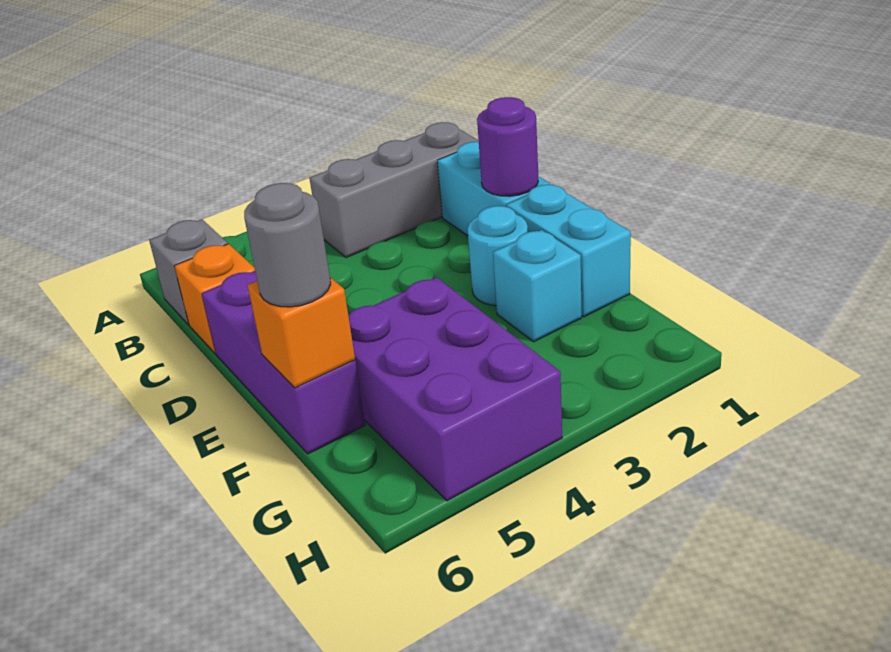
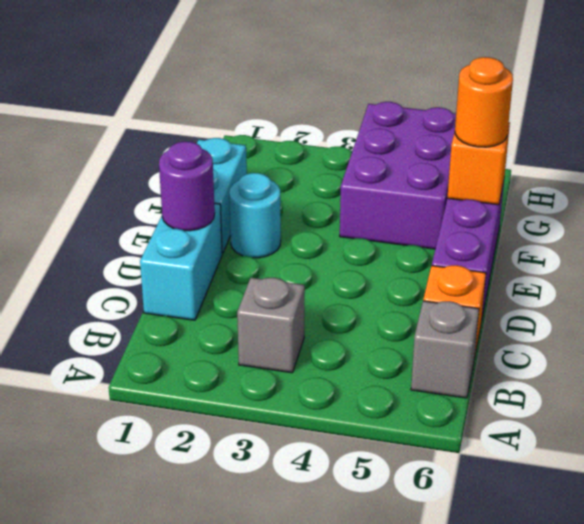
grey 1x3 brick [309,122,479,258] -> grey 1x1 brick [237,278,305,373]
cyan 1x1 brick [493,230,582,342] -> none
grey 1x1 round brick [244,183,331,307] -> orange 1x1 round brick [455,57,513,147]

